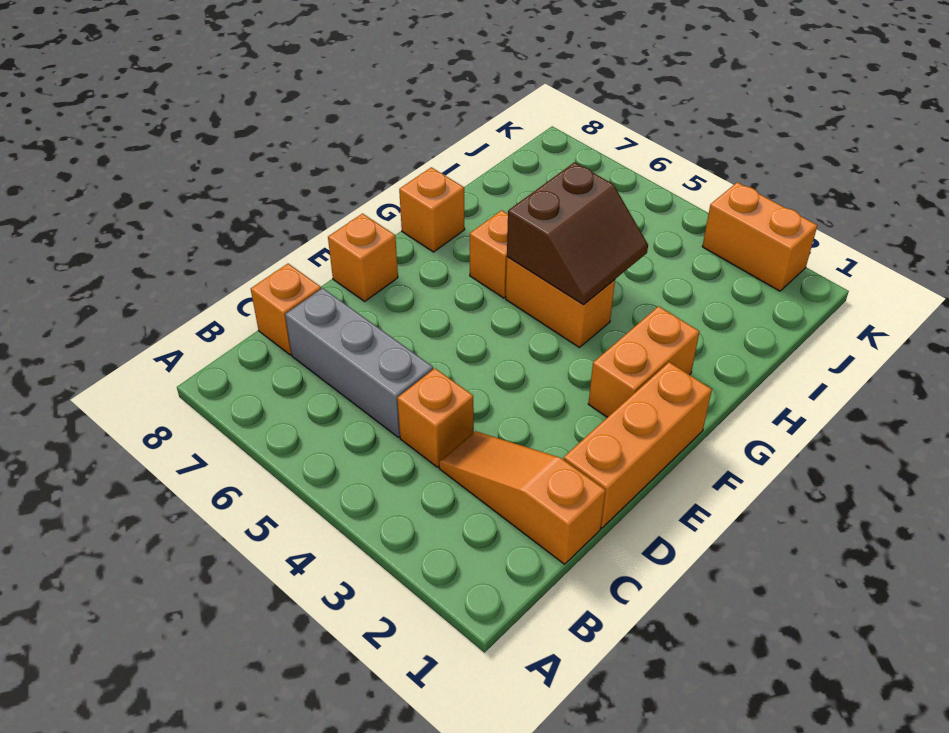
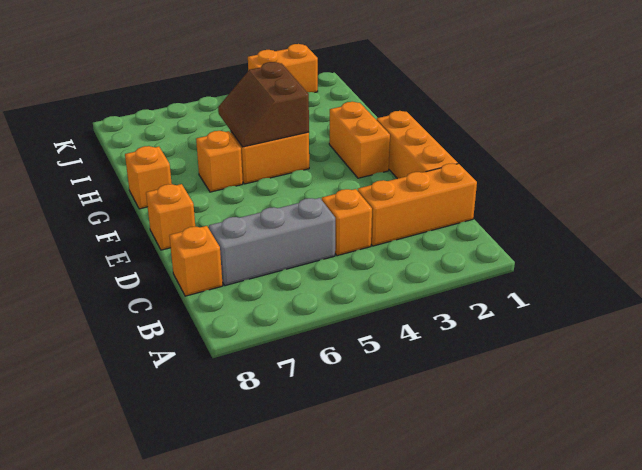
orange 1x3 slope [439,431,606,564] -> orange 1x3 brick [358,163,477,246]
brown 2x2 slope [507,162,648,305] -> brown 2x2 slope turned to [218,62,309,147]

